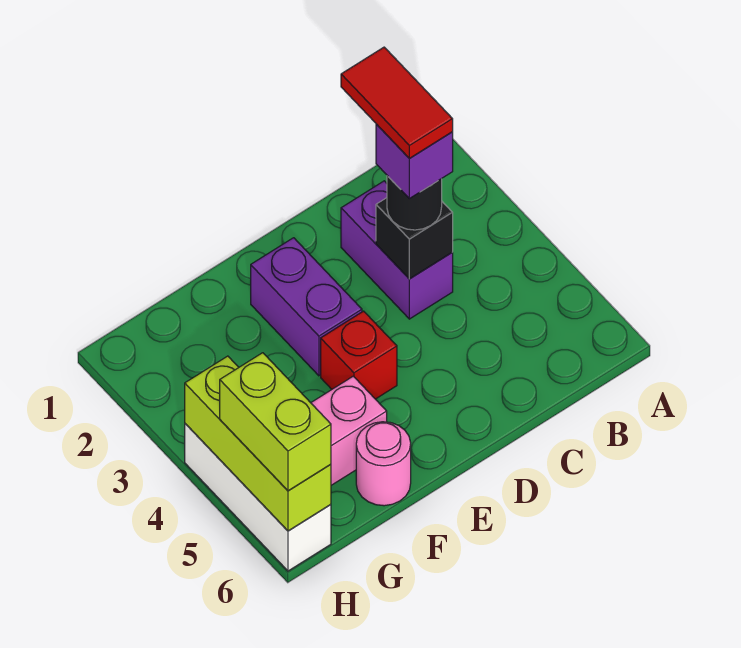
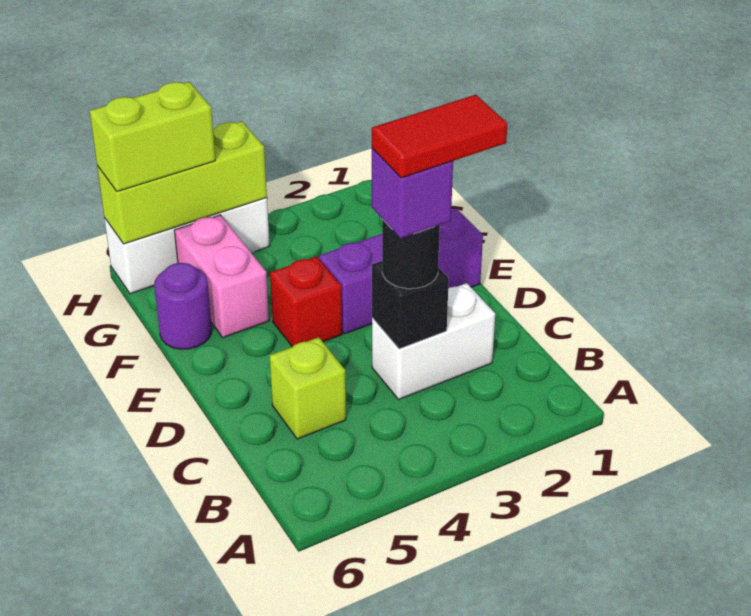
purple 1x2 brick [341,181,453,319] -> white 1x2 brick [372,283,495,400]
none -> lime 1x1 brick [270,337,346,439]
purple 1x2 brick [251,238,362,376] -> purple 1x3 brick [319,208,483,334]
pink 1x1 round brick [356,422,411,506] -> purple 1x1 round brick [154,263,212,349]

